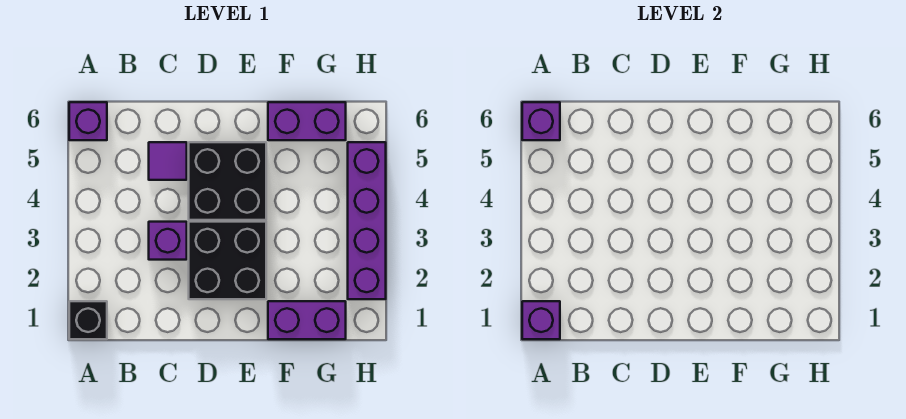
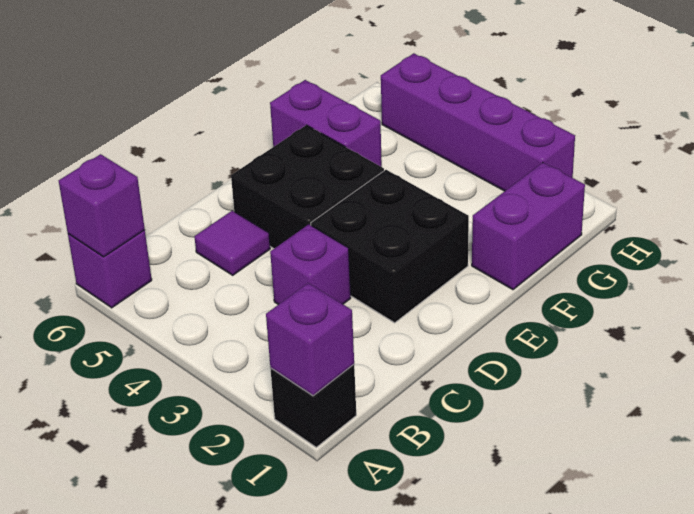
purple 1x2 brick [268,102,346,140] -> purple 1x2 brick turned to [270,80,382,167]

